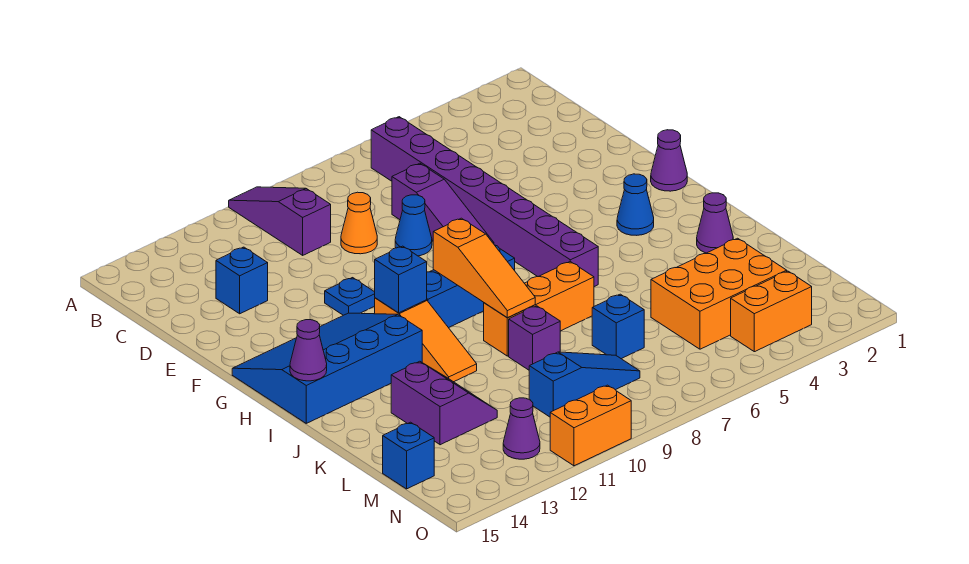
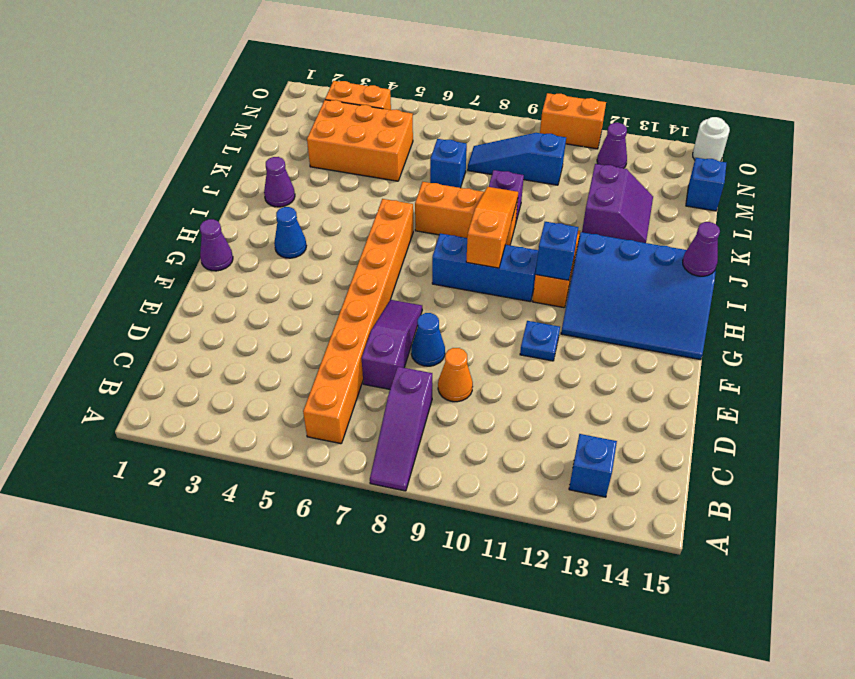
purple 1x3 slope [229,187,331,255] -> purple 1x3 slope moved to [370,367,432,491]
purple 1x8 brick [371,117,598,287] -> orange 1x8 brick [303,199,413,444]
blue 1x1 brick [216,247,268,314] -> blue 1x1 brick moved to [569,434,617,497]
purple 2x2 slope [391,361,497,445] -> purple 2x2 slope turned to [582,164,653,243]
none -> white 1x1 round brick [693,117,730,161]

